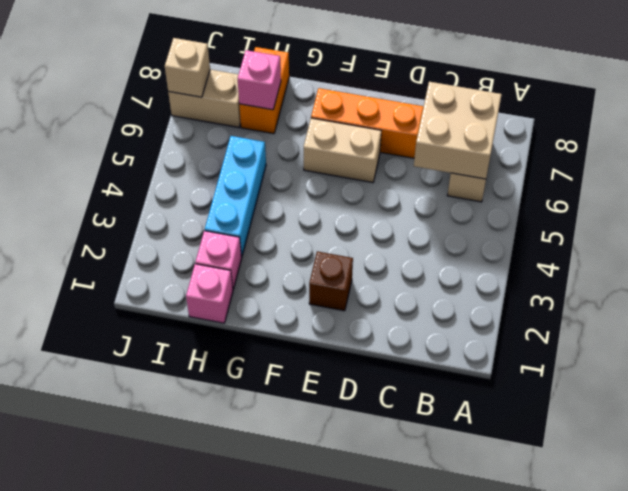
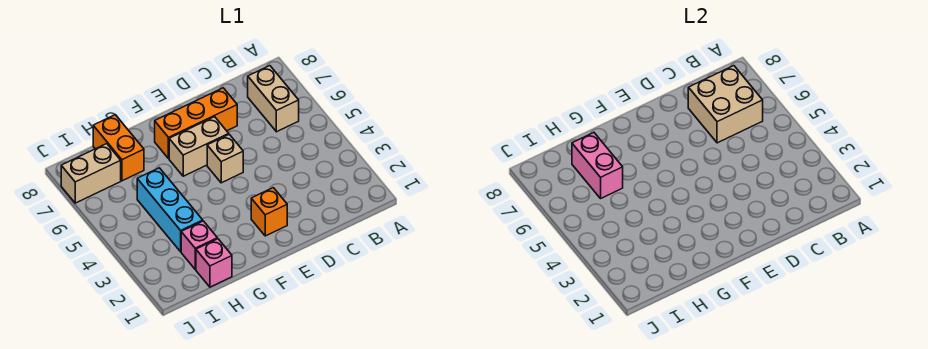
brown 1x1 brick [309,251,353,311] -> orange 1x1 brick [251,188,287,236]
pink 1x1 brick [238,50,281,110] -> pink 1x2 brick [572,133,623,198]
tan 1x1 brick [165,38,210,97] -> tan 1x1 brick moved to [207,134,243,183]

